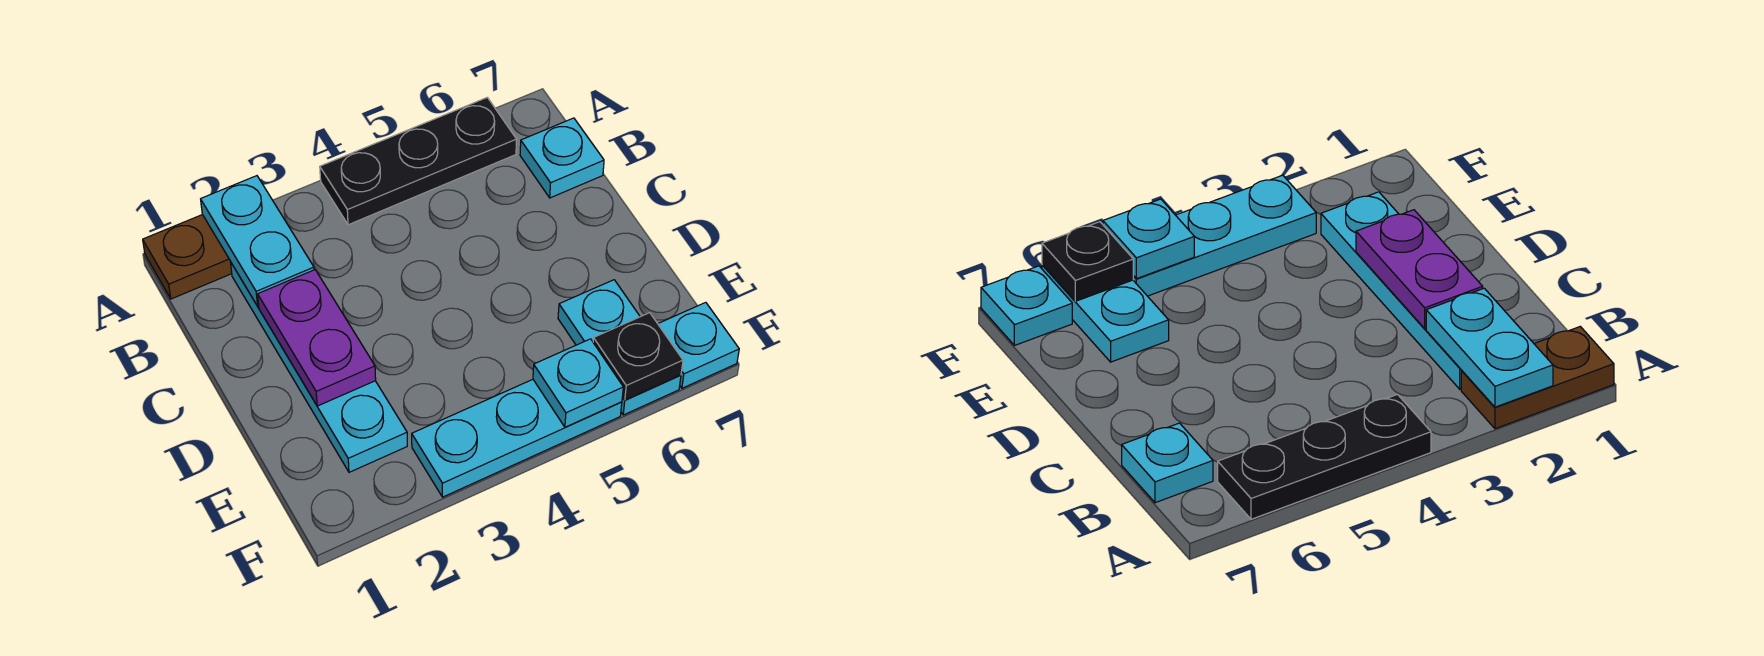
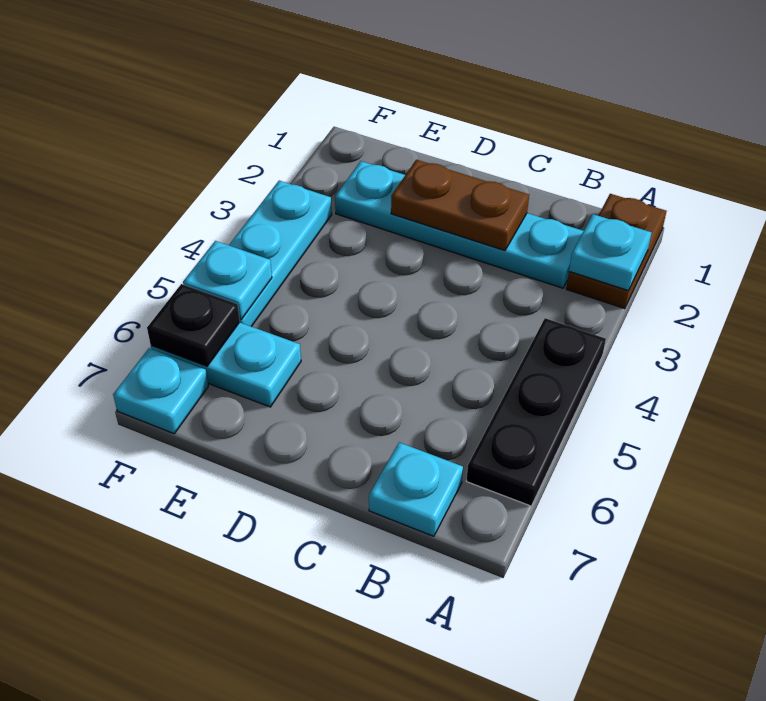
cyan 1x2 plate [201,176,314,306] -> cyan 1x1 plate [569,214,652,291]
purple 1x2 plate [258,270,376,406] -> brown 1x2 plate [391,160,529,251]

